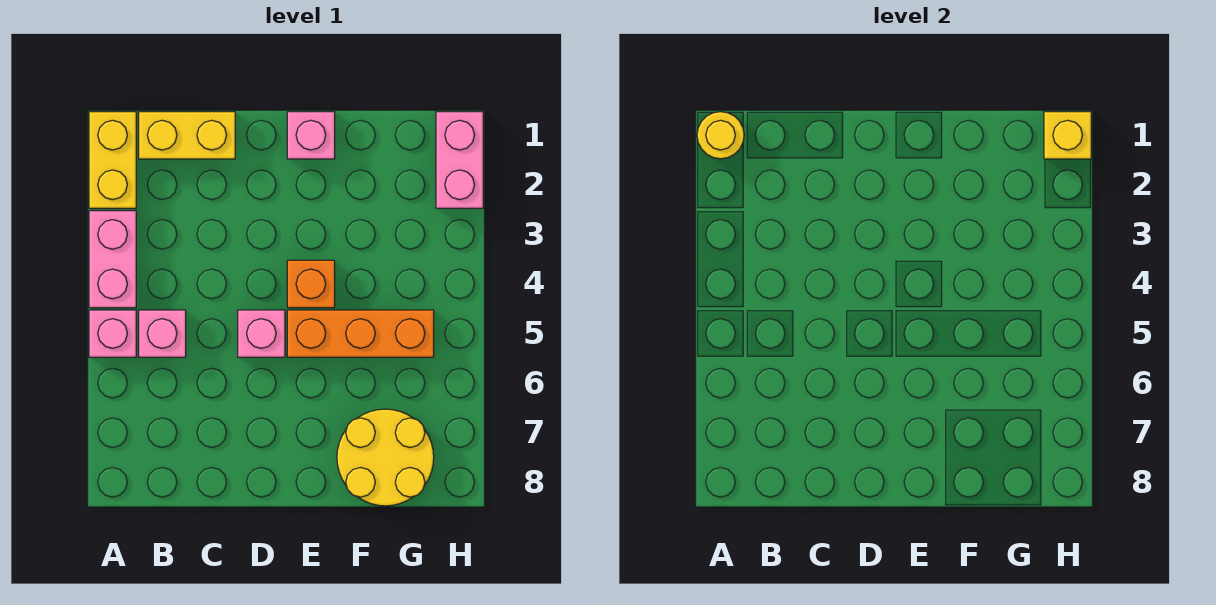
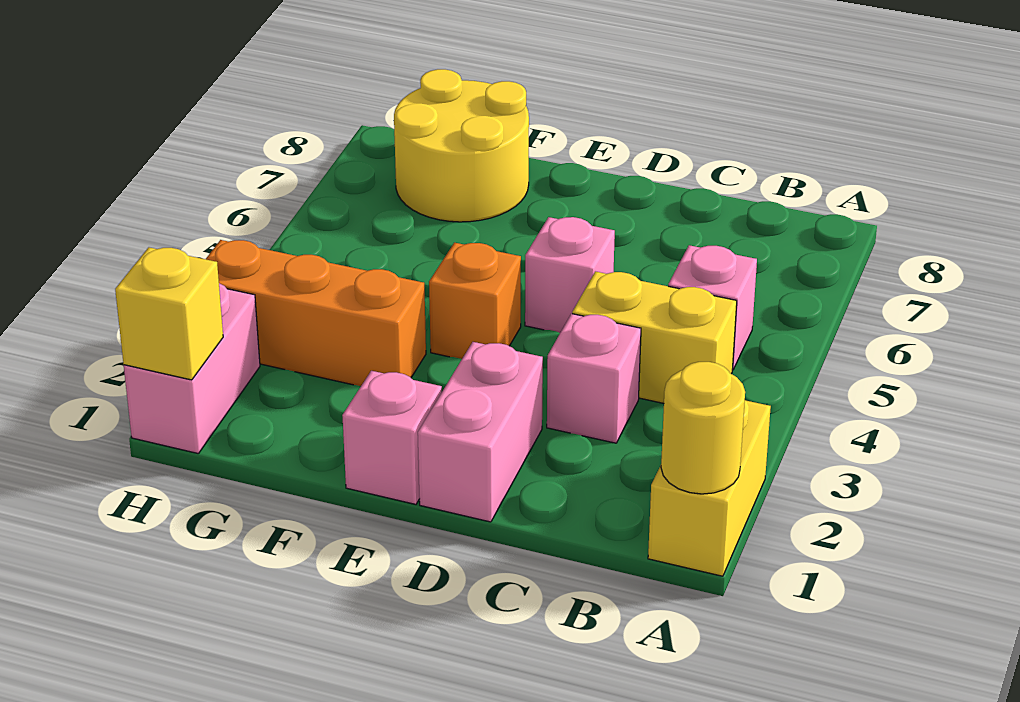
pink 1x2 brick [89,211,136,308] -> pink 1x2 brick moved to [418,342,543,522]
pink 1x1 brick [89,310,136,357] -> pink 1x1 brick moved to [547,314,641,443]
yellow 1x2 brick [139,112,235,159] -> yellow 1x2 brick moved to [572,271,737,403]
orange 1x3 brick [287,310,434,357] -> orange 1x3 brick moved to [206,240,426,386]

